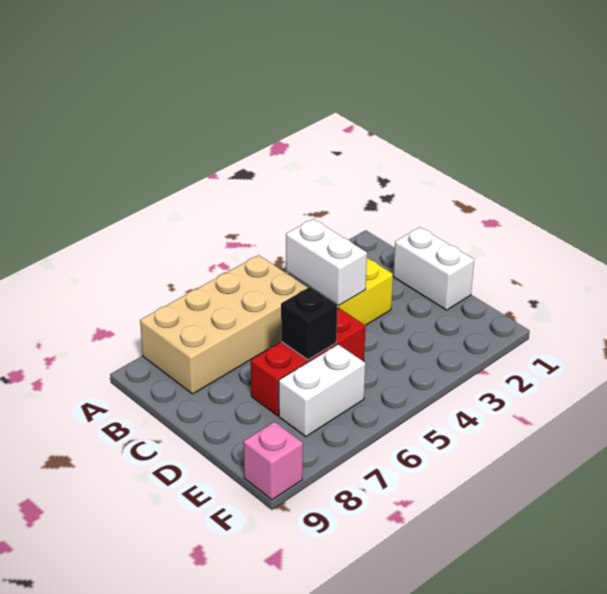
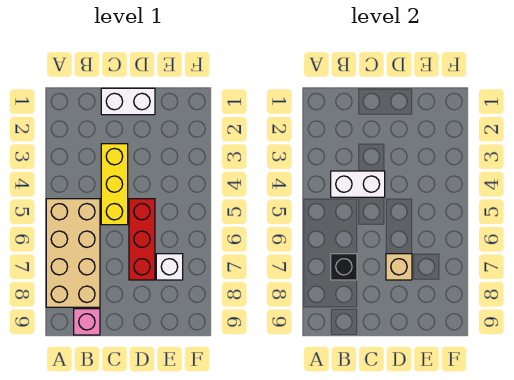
black 1x1 brick [281,287,337,360] -> black 1x1 brick moved to [331,254,357,280]
none -> tan 1x1 brick [386,254,412,280]
white 1x2 brick [279,344,365,437] -> white 1x1 brick [156,254,183,280]
pink 1x1 brick [243,422,303,500] -> pink 1x1 brick moved to [74,309,100,335]

